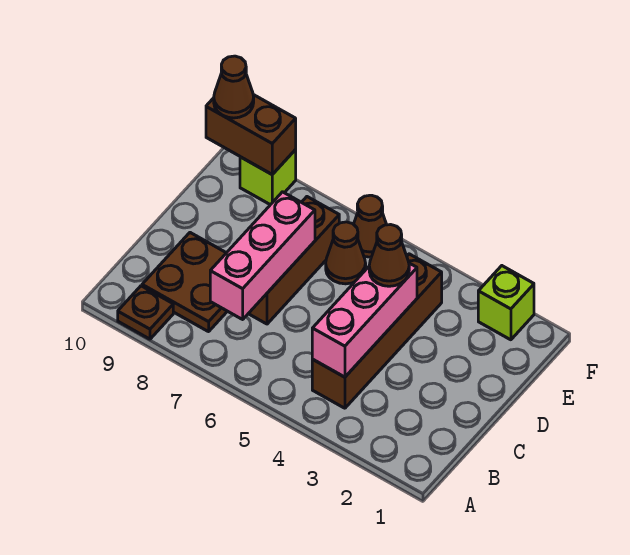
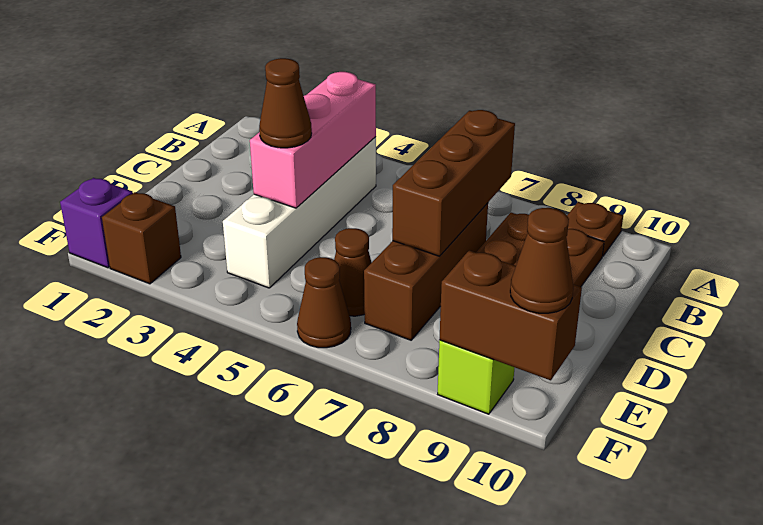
brown 1x4 brick [312,254,442,408] -> white 1x4 brick [223,137,376,288]
pink 1x3 brick [210,192,315,319] -> brown 1x3 brick [392,110,515,256]
none -> purple 1x1 brick [60,178,133,268]
lime 1x1 brick [478,266,534,340] -> brown 1x1 brick [102,192,181,284]

